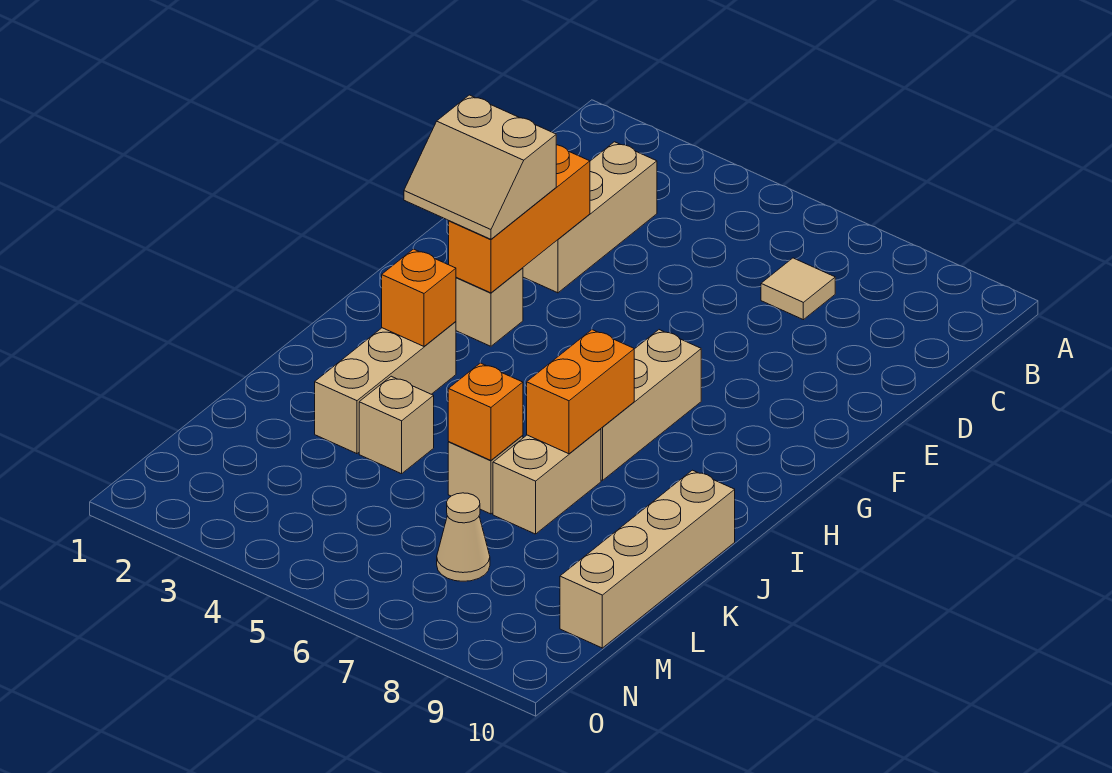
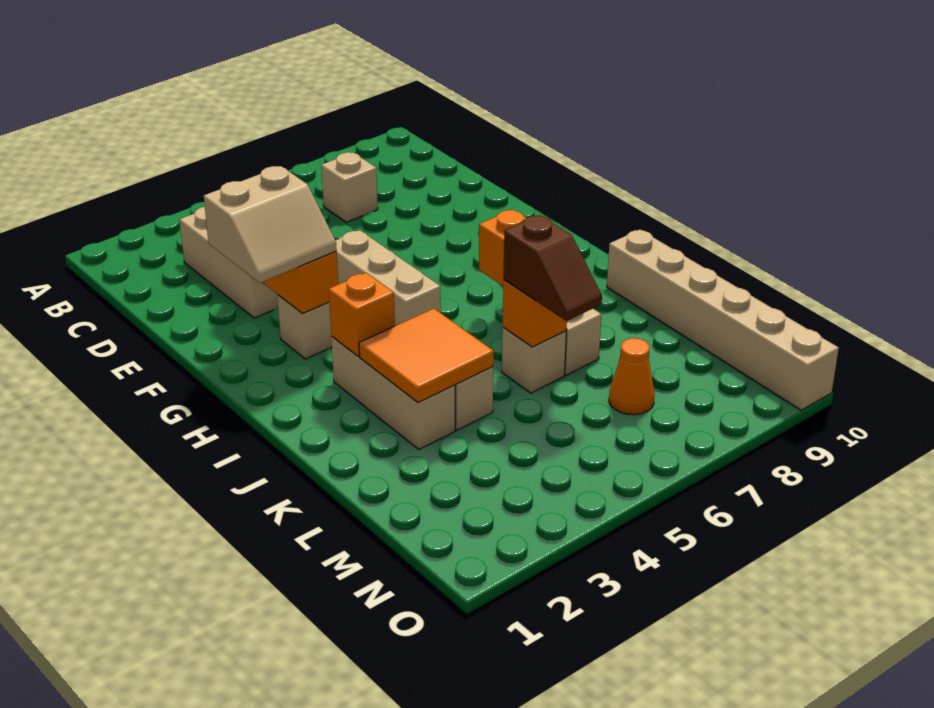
tan 1x1 tile [761,258,835,320] -> tan 1x1 brick [321,152,378,222]
tan 1x3 brick [601,330,701,480] -> tan 1x3 brick moved to [335,230,441,326]
none -> orange 2x2 tile [359,309,494,403]
tan 1x4 brick [560,470,735,648] -> tan 1x6 brick [607,230,839,410]
none -> brown 1x2 slope [503,215,602,321]
tan 1x1 cone [437,493,490,581] -> orange 1x1 cone [609,338,655,415]

